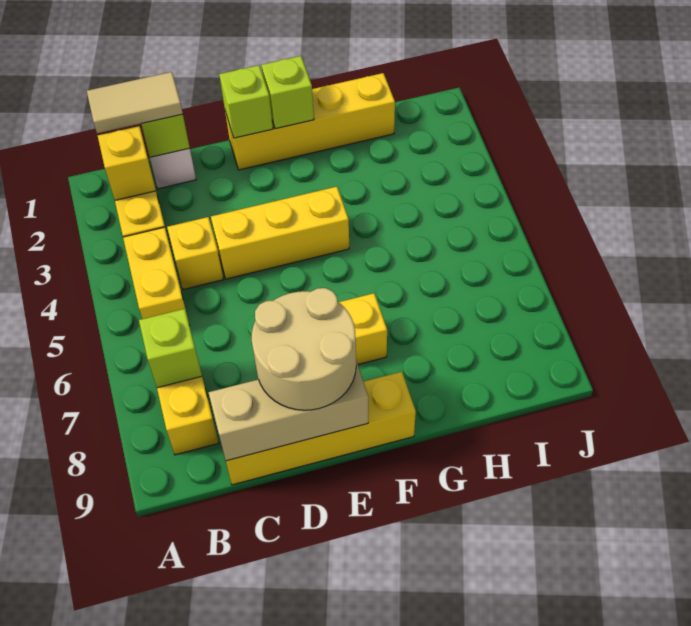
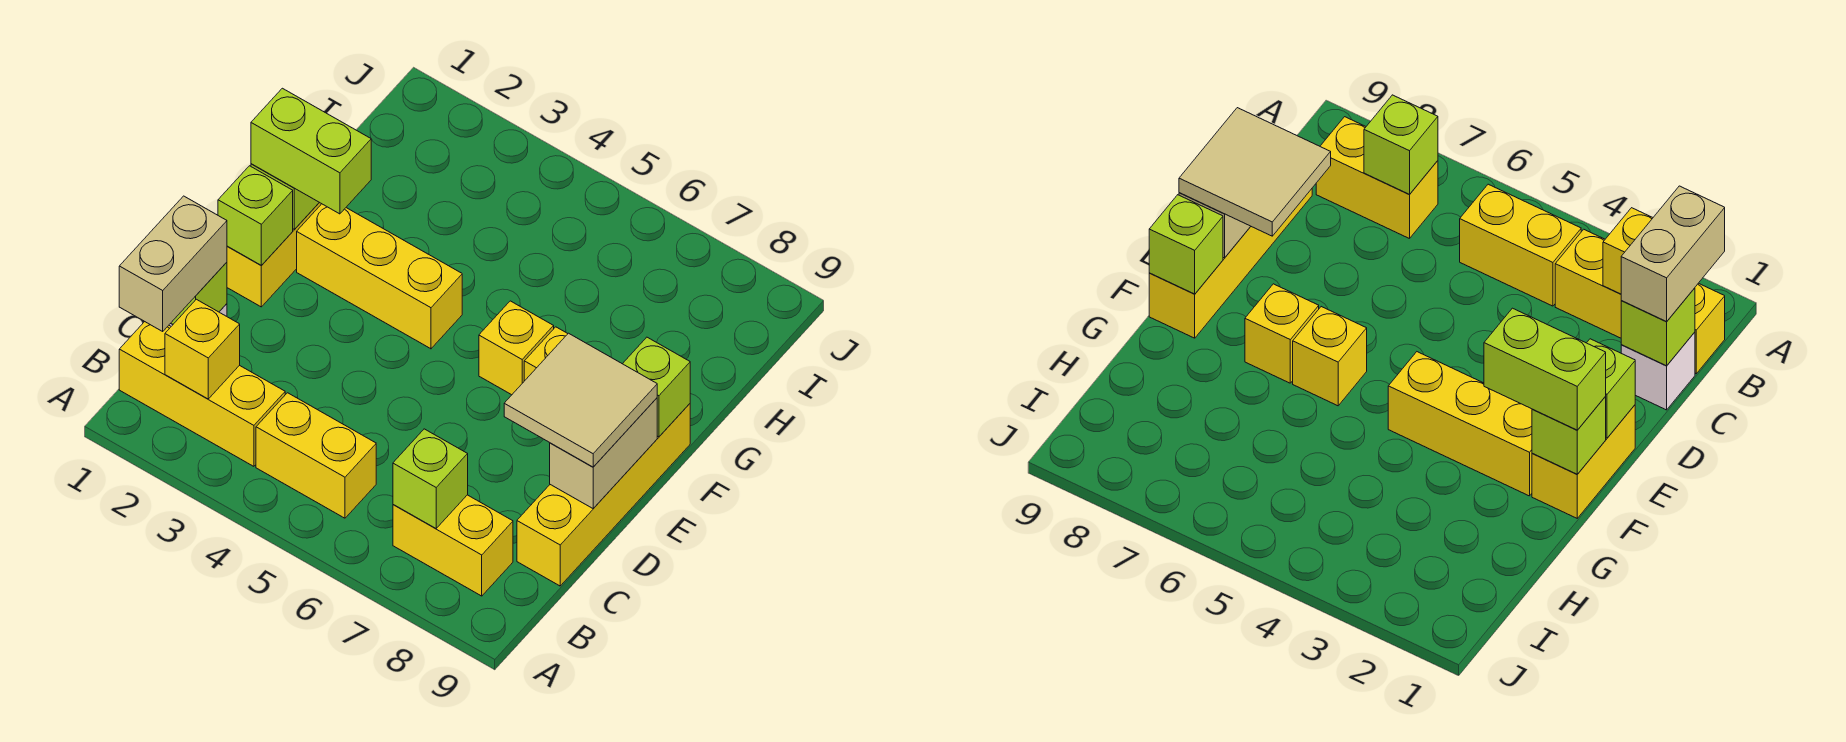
tan 1x2 tile [87,72,183,133] -> tan 1x2 brick [119,196,227,331]
yellow 1x1 brick [167,217,223,290] -> yellow 1x1 brick moved to [479,301,554,395]
tan 1x3 brick [209,360,368,461] -> tan 1x2 brick [550,398,657,508]
yellow 1x3 brick [211,187,349,279] -> yellow 1x3 brick turned to [297,204,462,349]
tan 2x2 round brick [252,288,356,410] -> tan 2x2 tile [504,333,657,467]
yellow 1x4 brick [225,73,395,170] -> yellow 1x2 brick [227,203,321,307]
none -> lime 1x2 brick [251,88,371,214]
none -> lime 1x1 brick [623,337,690,437]

